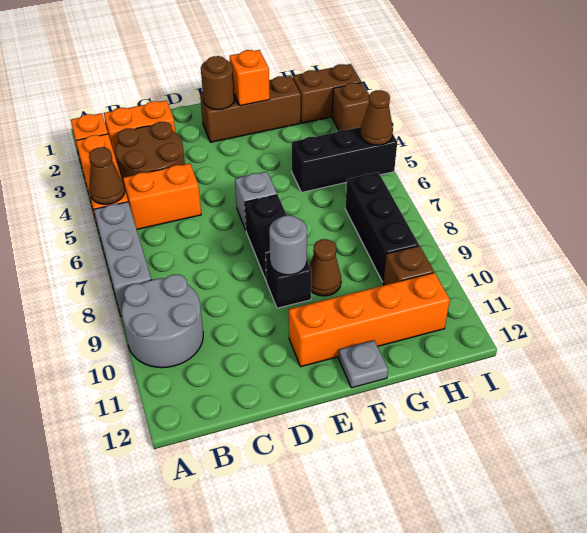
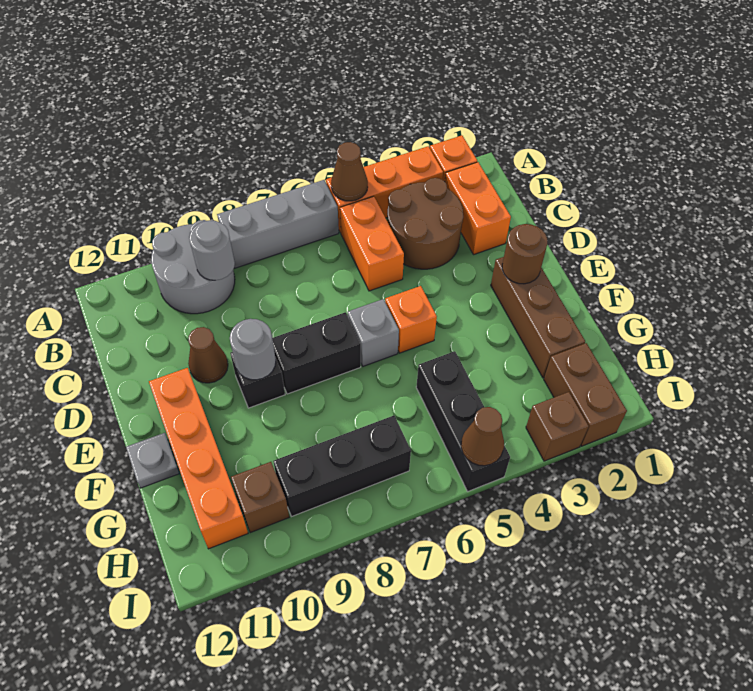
none -> grey 1x1 round brick [189,220,235,280]
orange 1x1 brick [230,50,270,106] -> orange 1x1 brick moved to [385,286,437,353]
brown 1x1 cone [310,239,341,296] -> brown 1x1 cone moved to [188,327,228,383]

